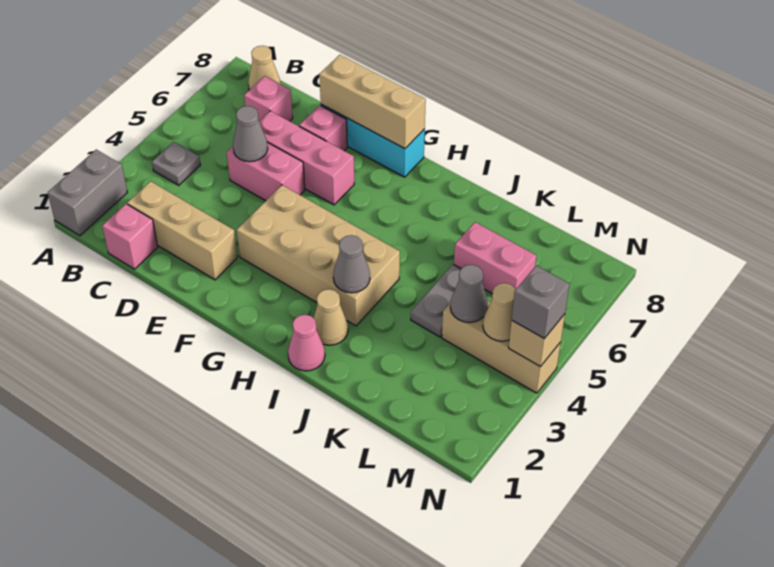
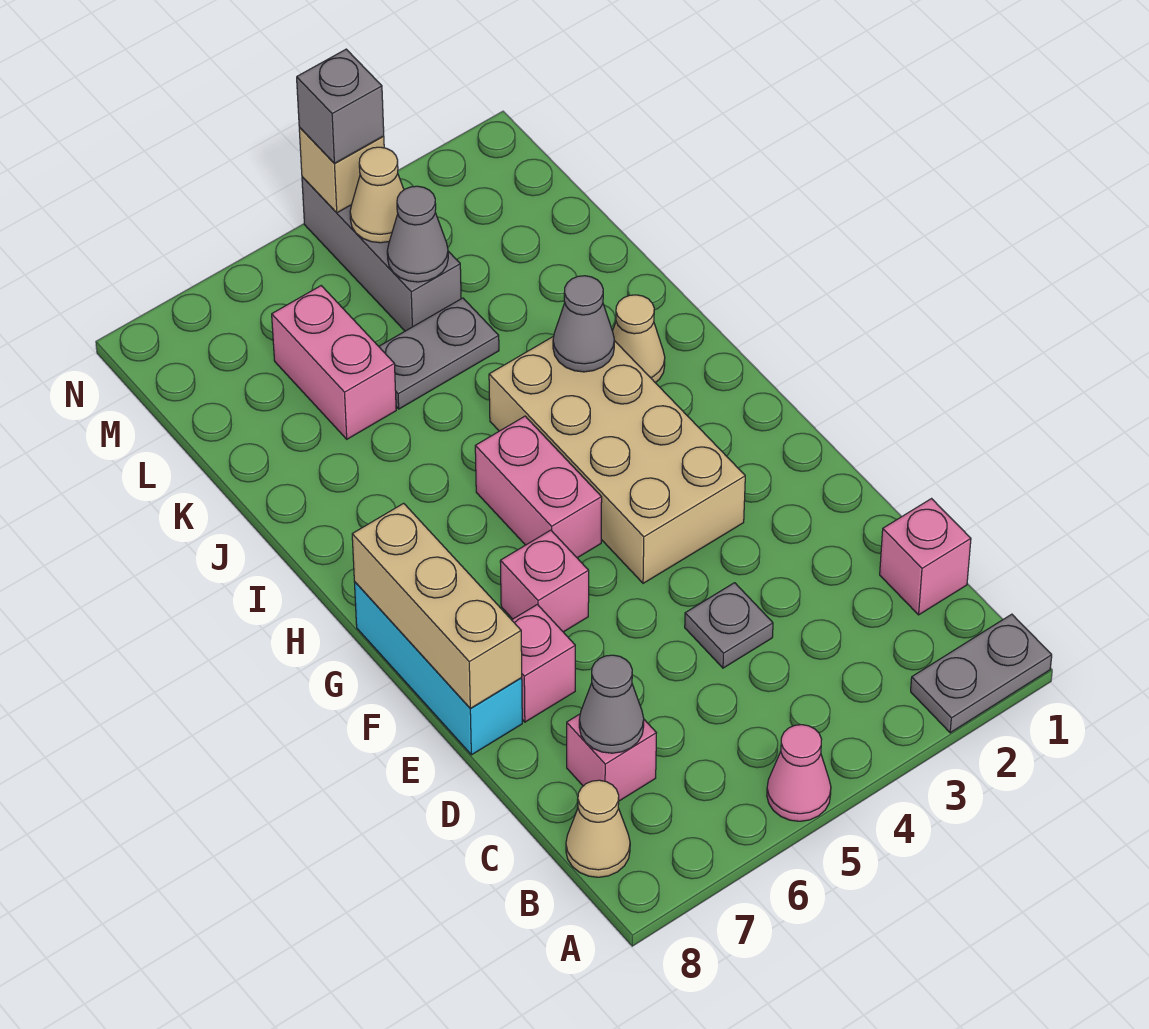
grey 1x2 brick [48,150,127,236] -> grey 1x2 plate [911,614,1052,733]
grey 1x1 plate [152,142,200,185] -> grey 1x1 plate moved to [685,583,773,668]
tan 1x3 brick [127,181,237,280] -> none
pink 1x2 brick [227,142,305,201] -> pink 1x2 brick moved to [475,416,602,558]
grey 1x1 cone [233,106,268,162] -> grey 1x1 cone moved to [579,655,644,753]
pink 1x3 brick [259,111,354,205] -> pink 1x1 brick [500,530,589,632]
pink 1x1 cone [288,315,325,371] -> pink 1x1 cone moved to [767,725,831,821]
tan 1x3 brick [442,301,561,393] -> grey 1x3 brick [302,177,461,331]

